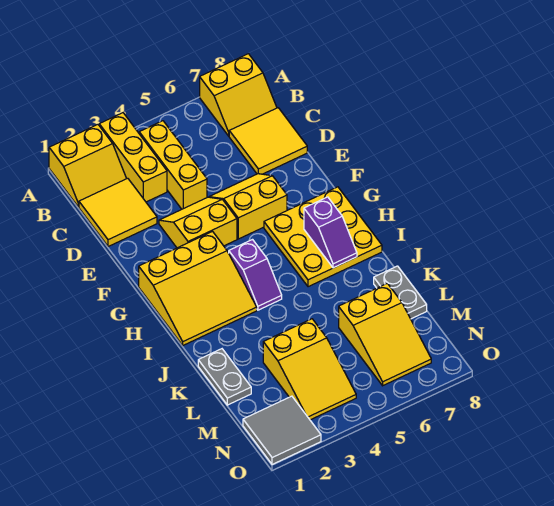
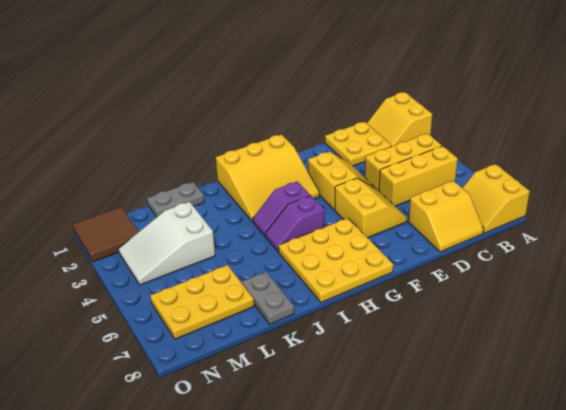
yellow 1x3 brick [99,113,167,202] -> yellow 1x3 brick moved to [379,146,458,206]
yellow 2x2 tile [79,178,157,247] -> yellow 2x2 plate [325,122,391,166]
yellow 2x2 tile [229,108,307,174] -> yellow 2x2 slope [409,181,484,252]
yellow 3x3 slope [139,232,257,345] -> yellow 3x3 slope turned to [216,135,320,222]
purple 1x2 slope [304,197,357,268] -> purple 1x2 slope moved to [265,195,324,252]
grey 1x2 plate [374,266,427,319] -> grey 1x2 plate turned to [242,272,294,324]
yellow 2x3 slope [263,319,356,420] -> white 2x3 slope [118,202,215,285]
yellow 2x3 slope [339,283,431,386] -> yellow 2x3 plate [150,265,254,339]
grey 2x2 tile [243,396,321,464] -> brown 2x2 tile [73,207,139,262]

